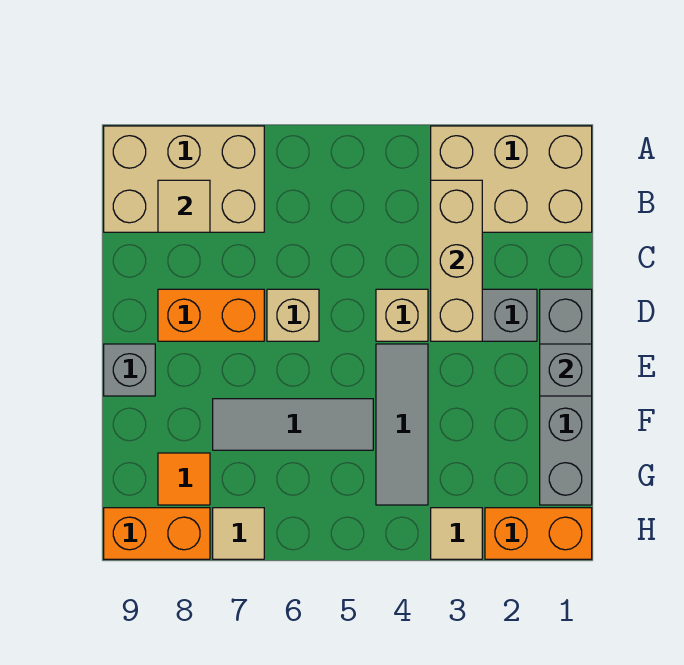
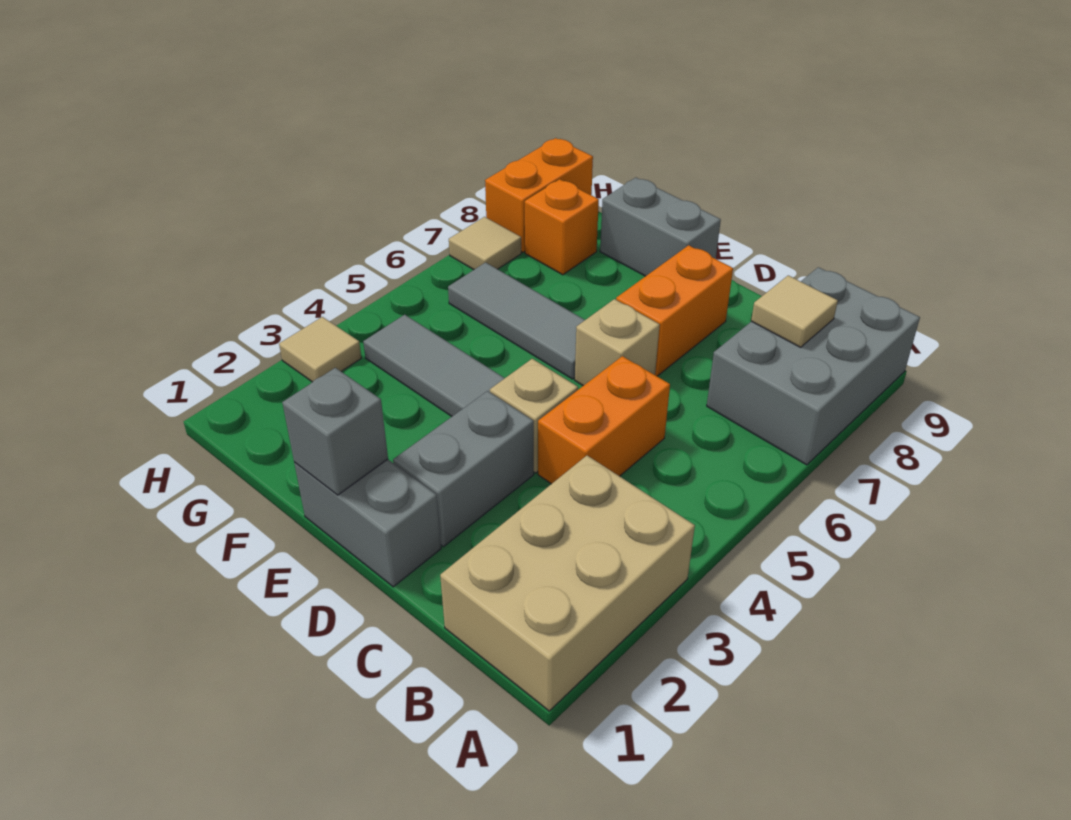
tan 2x3 brick [104,126,264,232] -> grey 2x3 brick [707,267,920,465]
tan 1x3 brick [431,180,482,341] -> none
grey 1x4 brick [540,289,592,505] -> grey 1x2 brick [294,459,441,587]
grey 1x1 brick [104,344,155,396] -> grey 1x2 brick [600,178,721,276]
grey 1x3 tile [213,399,373,450] -> grey 1x3 tile turned to [448,262,585,379]
orange 1x1 tile [158,453,210,505] -> orange 1x1 brick [525,179,599,275]
orange 1x2 brick [485,508,592,559] -> orange 1x2 brick moved to [538,356,670,484]

